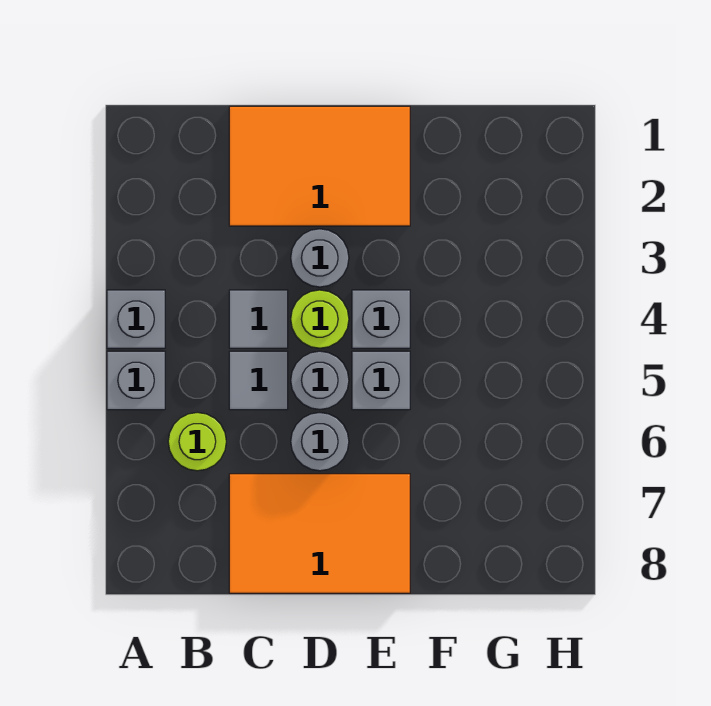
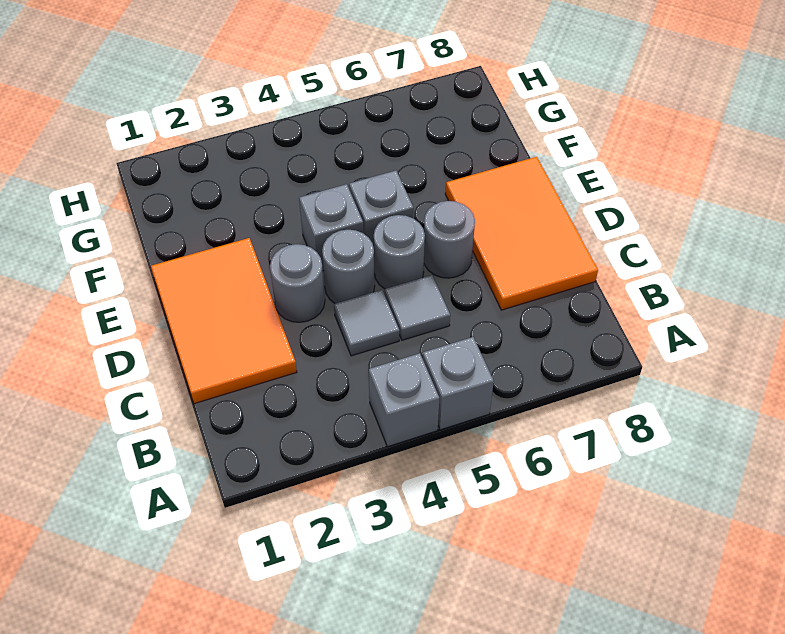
lime 1x1 round brick [168,412,226,471] -> none
lime 1x1 round brick [291,290,349,348] -> grey 1x1 round brick [322,230,375,304]

